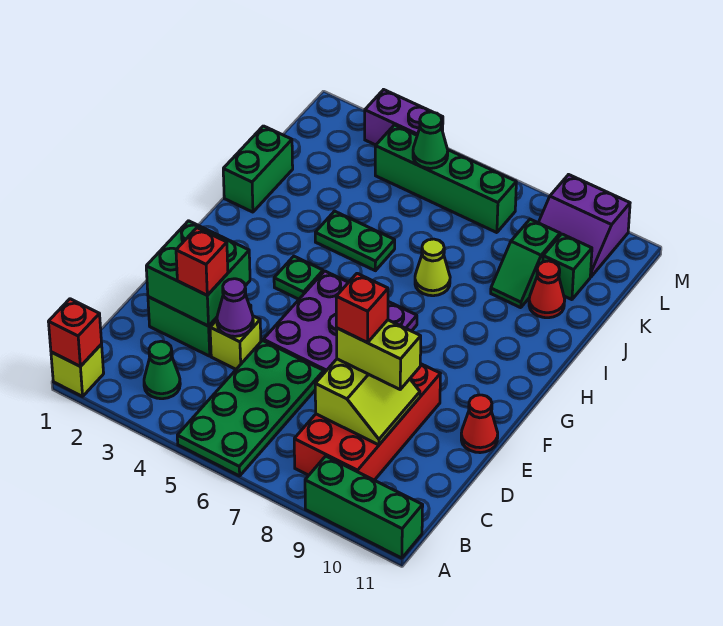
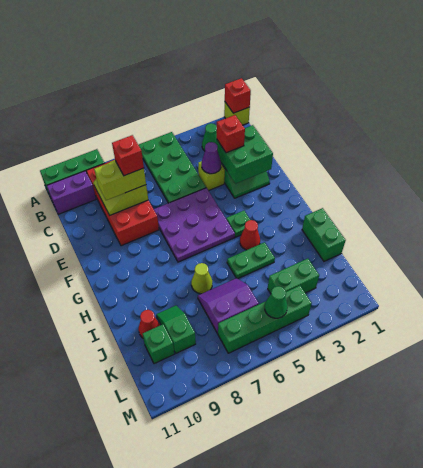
red 1x1 cone [461,395,498,453] -> red 1x1 cone moved to [240,220,260,250]
none -> green 1x2 brick [268,259,319,294]
purple 2x2 slope [538,175,630,277] -> purple 2x2 slope moved to [198,278,259,334]
purple 1x2 brick [365,90,443,145] -> purple 1x2 brick moved to [47,171,96,214]

